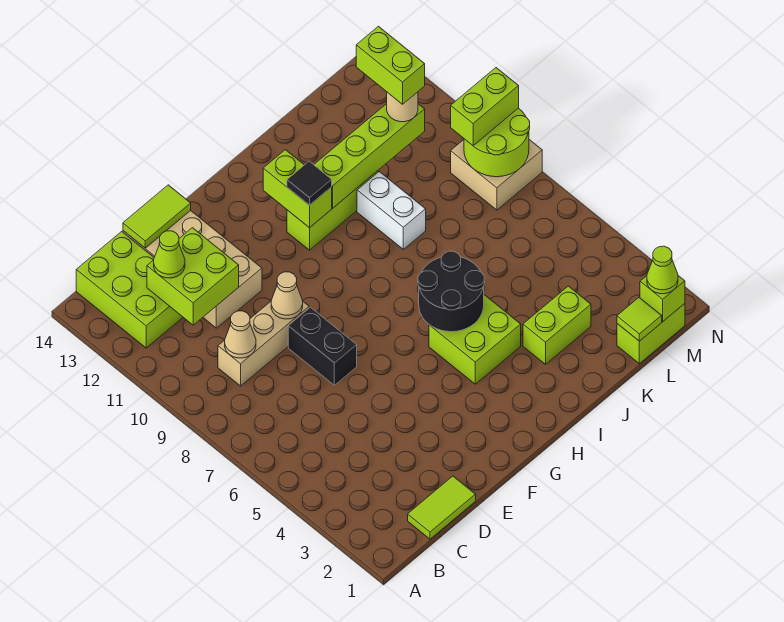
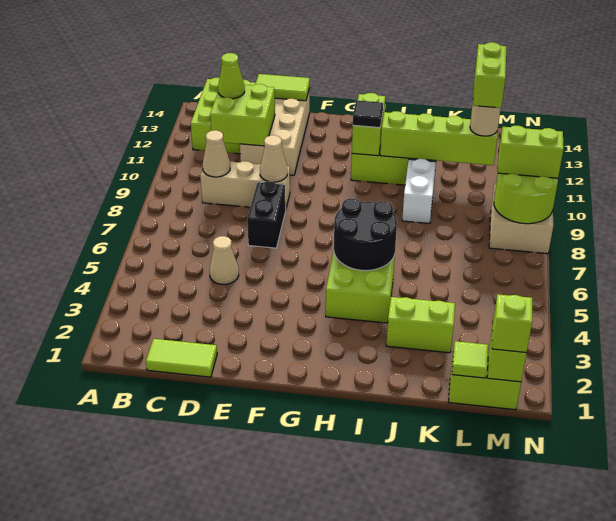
none -> tan 1x1 cone [209,236,239,284]
lime 1x1 cone [647,246,678,294] -> lime 1x1 brick [492,294,532,353]

